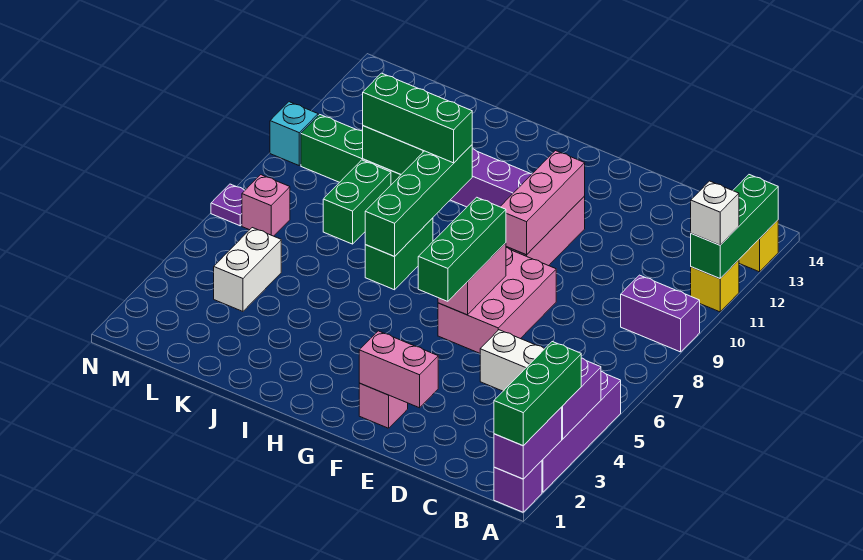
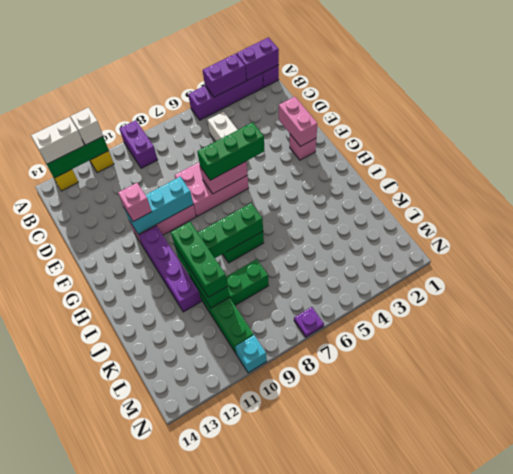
green 1x3 brick [494,342,581,446] -> none
pink 1x3 brick [500,151,585,255] -> cyan 1x3 brick [124,177,193,234]
white 1x2 brick [214,228,281,311] -> white 1x2 brick moved to [31,117,84,164]
pink 1x1 brick [242,175,290,236] -> pink 1x1 brick moved to [118,183,152,222]

